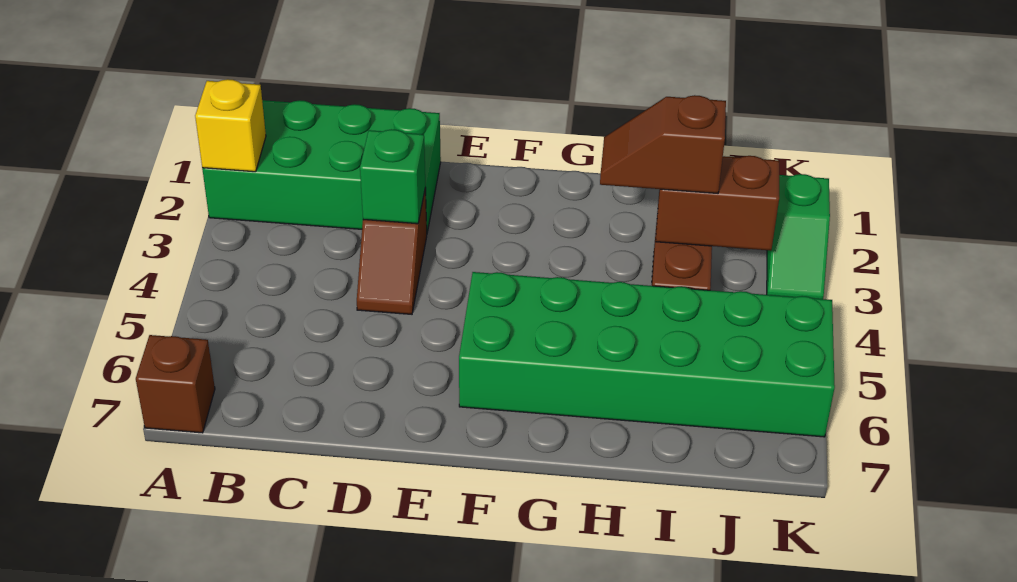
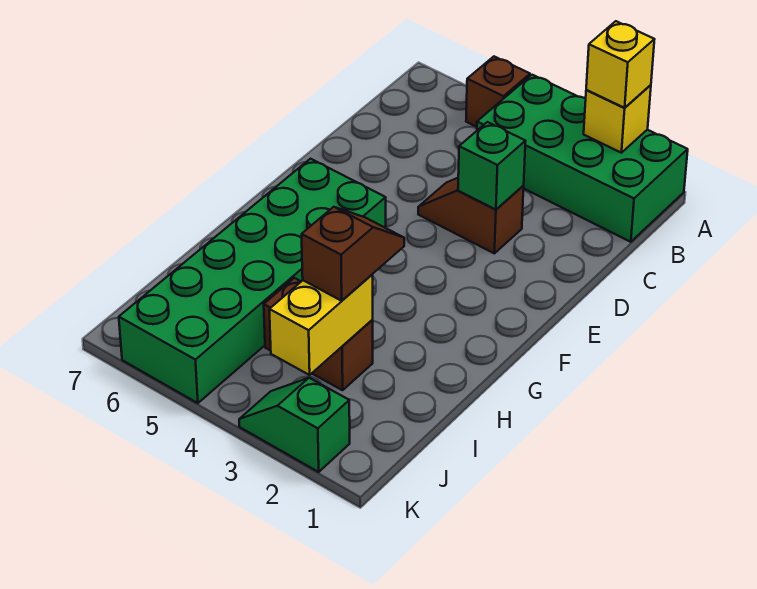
green 2x4 brick [202,100,441,232] -> green 2x4 brick turned to [477,75,688,242]
none -> yellow 1x1 brick [586,21,655,108]
brown 1x1 brick [136,335,215,433] -> brown 1x1 brick moved to [466,57,530,127]
brown 1x2 brick [656,156,779,251] -> yellow 1x2 brick [269,275,373,375]

